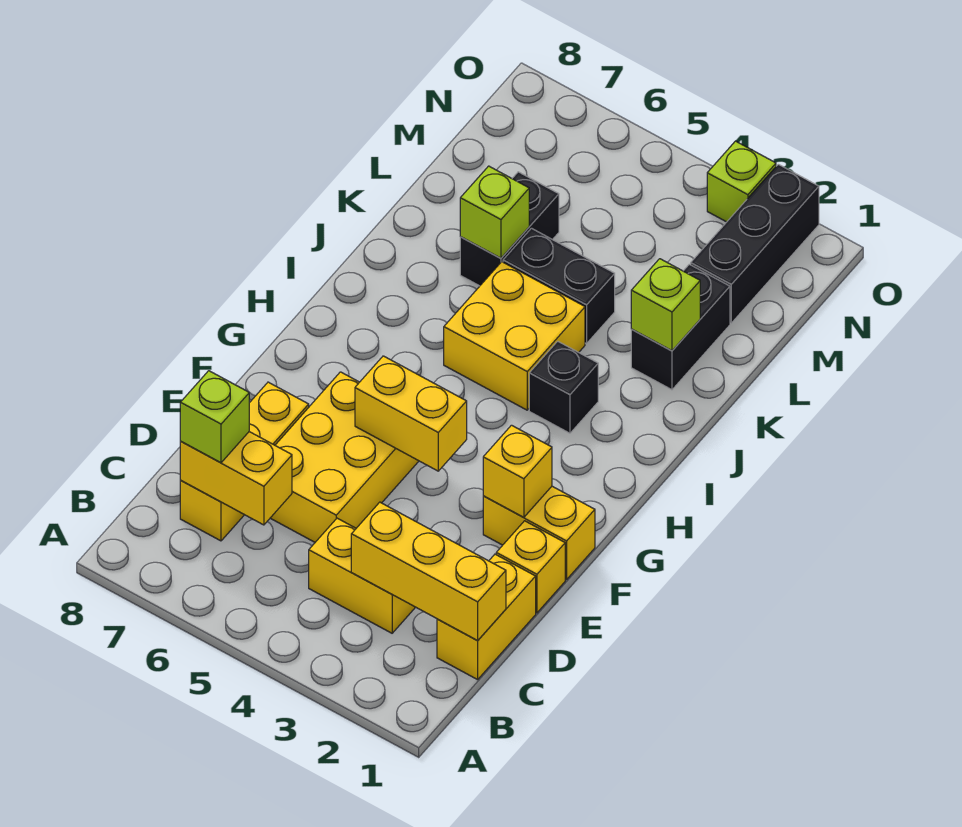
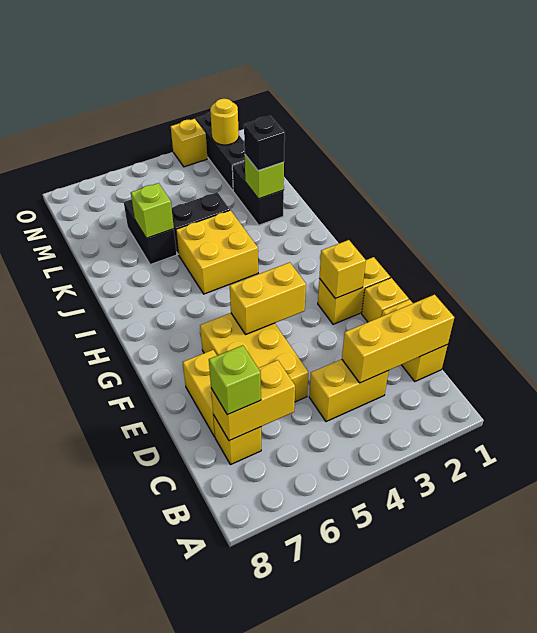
black 1x1 brick [529,341,598,433] -> black 1x1 brick moved to [244,116,285,171]
none -> yellow 1x1 round brick [210,99,239,145]
lime 1x1 brick [707,141,776,222] -> yellow 1x1 brick [171,119,207,167]

